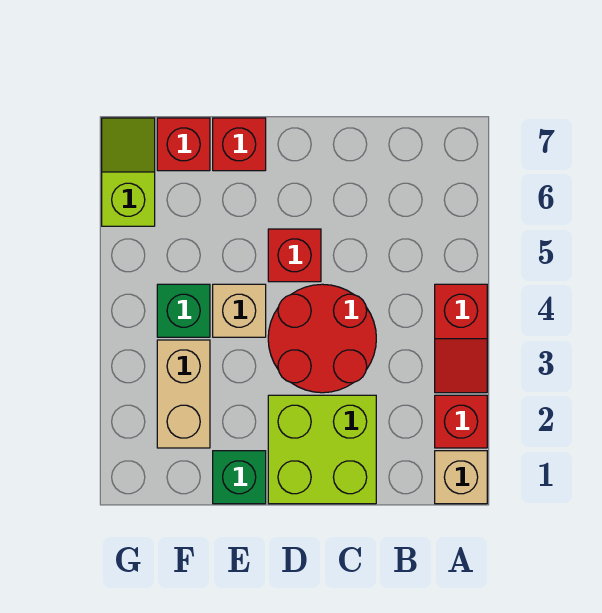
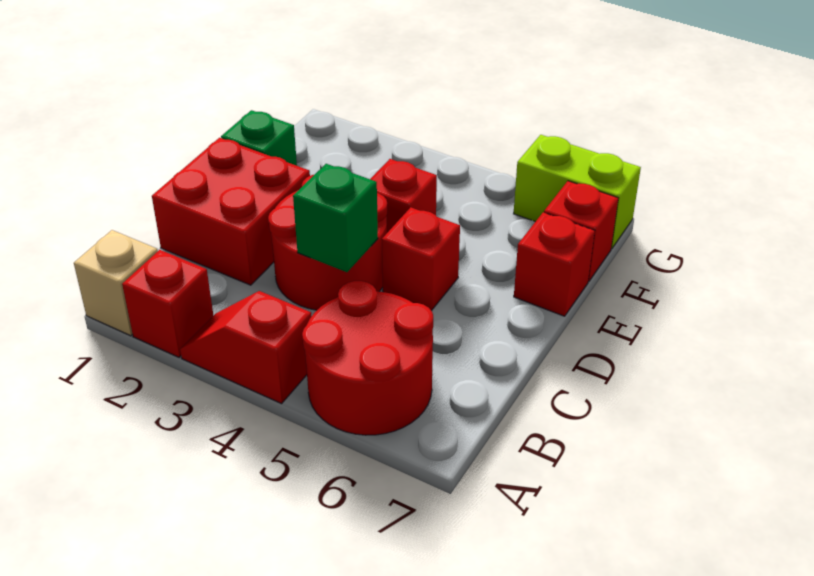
none -> red 2x2 round brick [302,281,433,435]
lime 2x2 brick [268,395,376,504] -> red 2x2 brick [152,138,310,285]
tan 1x1 brick [213,284,266,337] -> red 1x1 brick [370,159,437,233]
tan 1x2 brick [157,340,210,448] -> none
green 1x1 brick [157,284,210,337] -> green 1x1 brick moved to [293,164,378,272]
lime 1x2 slope [102,118,155,226] -> lime 1x2 brick [514,135,641,249]

